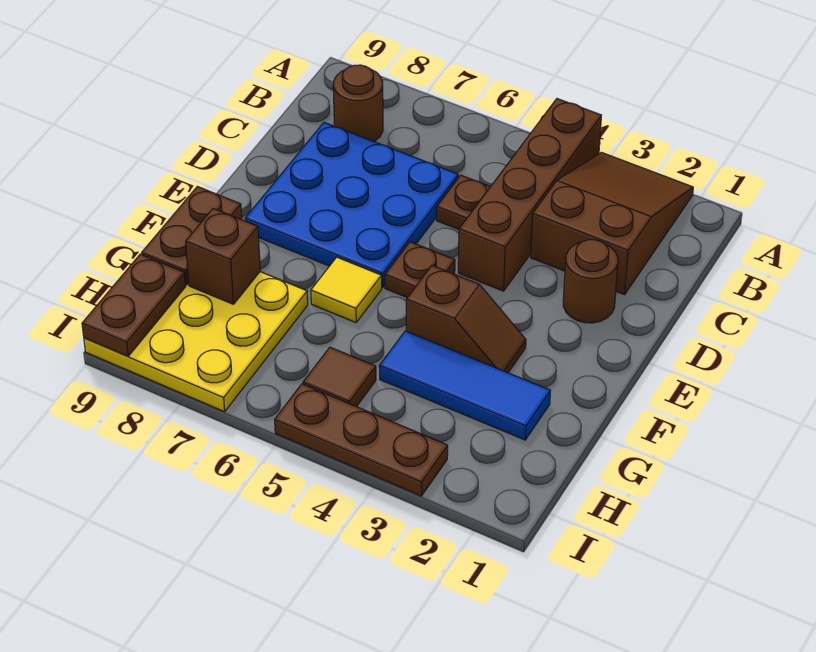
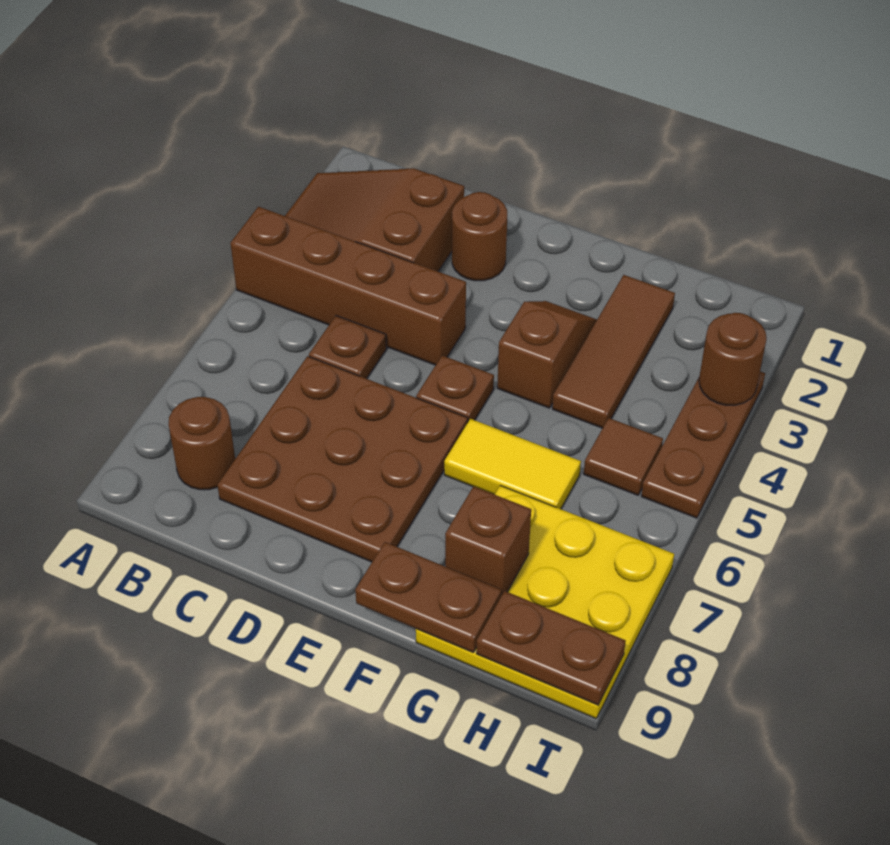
blue 3x3 plate [245,123,458,288] -> brown 3x3 plate [217,356,468,562]
yellow 1x1 tile [311,257,382,323] -> yellow 1x2 tile [444,419,581,509]
blue 1x3 tile [379,331,550,440] -> brown 1x3 tile [552,275,675,428]
none -> brown 1x1 round brick [699,313,767,405]

